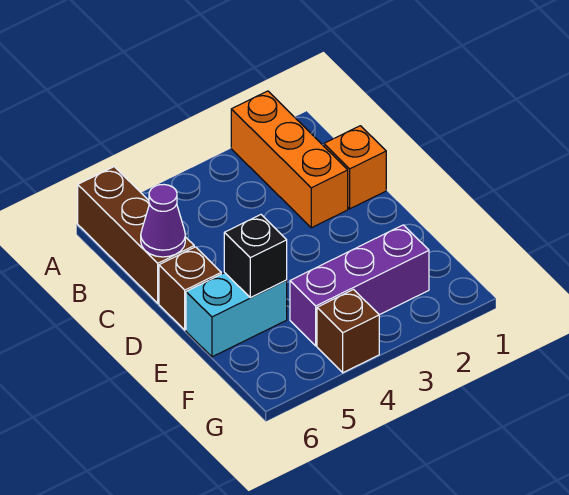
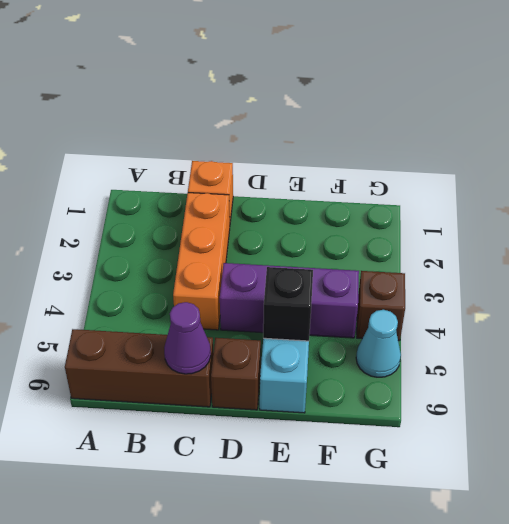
orange 1x3 brick [231,91,348,228] -> orange 1x3 brick turned to [173,193,230,330]
purple 1x3 brick [290,225,429,346] -> purple 1x3 brick turned to [220,263,359,338]
none -> cyan 1x1 cone [356,310,401,377]

